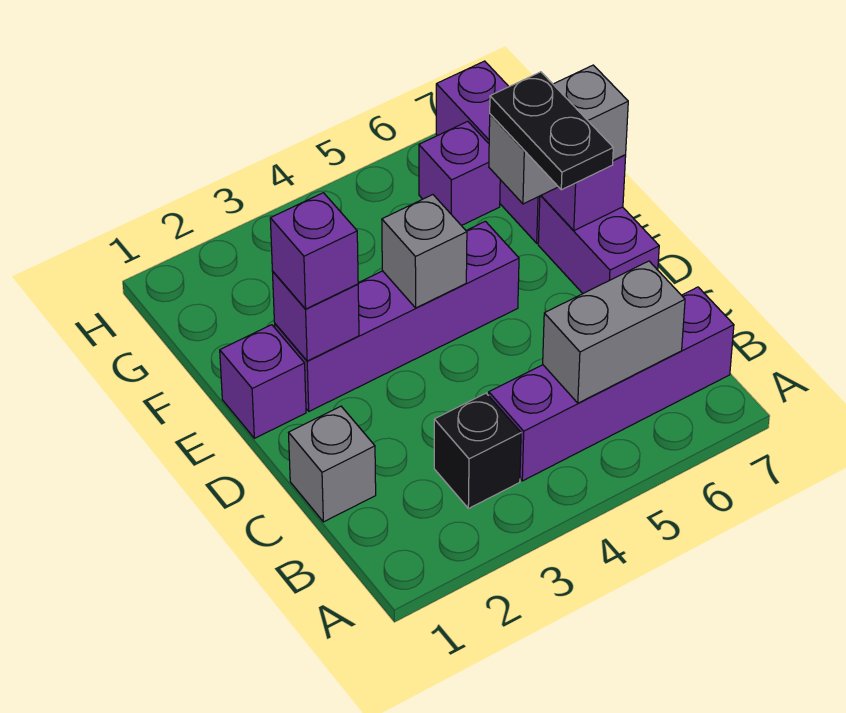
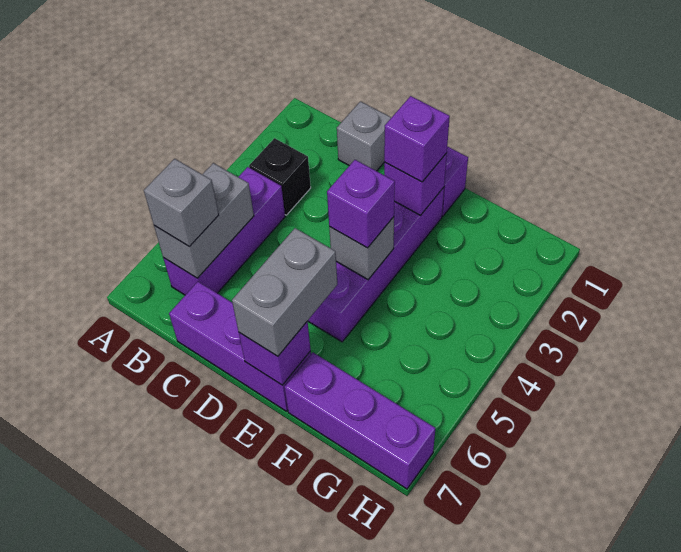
purple 1x4 brick [489,287,734,481] -> purple 1x3 brick [163,167,285,295]
none -> grey 1x1 brick [144,159,219,247]
black 1x2 plate [490,72,613,190] -> none
purple 1x2 brick [538,196,659,293] -> purple 1x3 brick [169,282,311,411]
purple 1x1 brick [419,121,500,226] -> purple 1x1 brick moved to [327,160,395,248]

